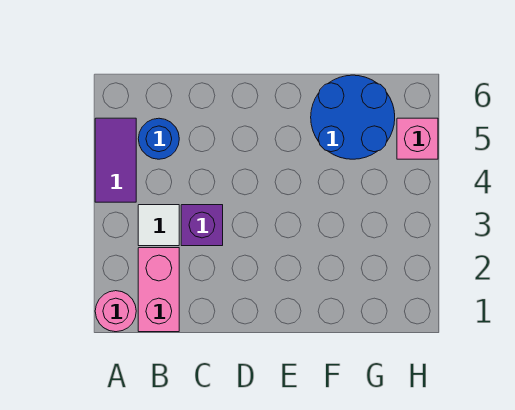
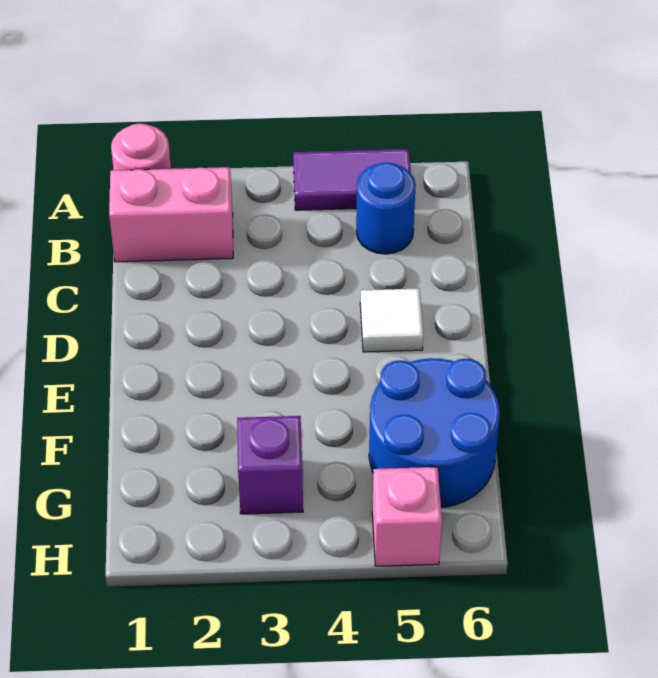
white 1x1 tile [138,205,179,246] -> white 1x1 tile moved to [360,288,423,352]
purple 1x1 brick [181,205,223,246] -> purple 1x1 brick moved to [237,416,303,514]

